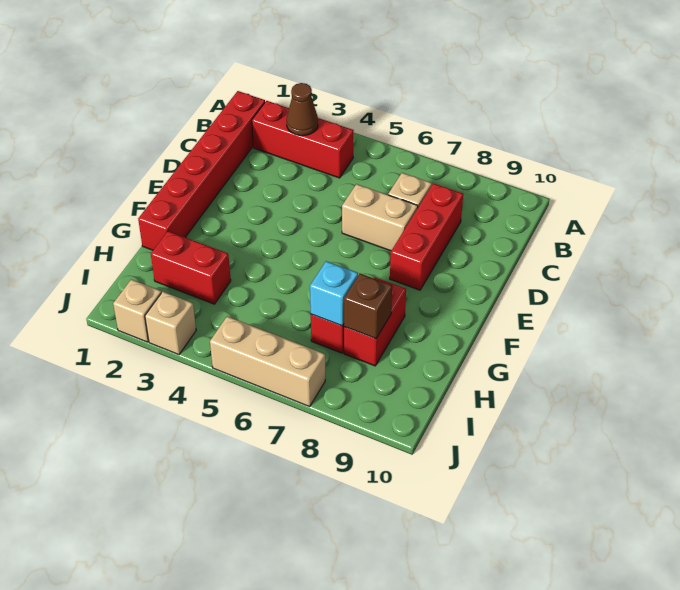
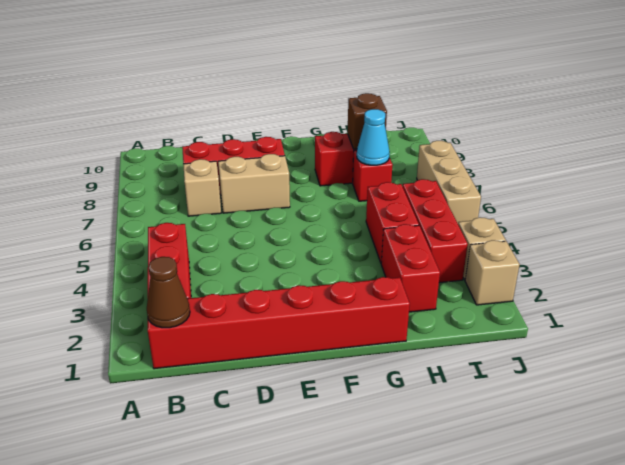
brown 1x1 cone [287,83,318,136] -> brown 1x1 cone moved to [147,257,190,328]
tan 1x2 brick [342,184,418,251] -> tan 1x2 brick turned to [218,154,290,213]
none -> red 1x2 brick [366,182,419,263]
cyan 1x1 brick [310,261,358,326] -> cyan 1x1 cone [357,109,390,165]
none -> red 1x3 brick [403,179,468,283]

